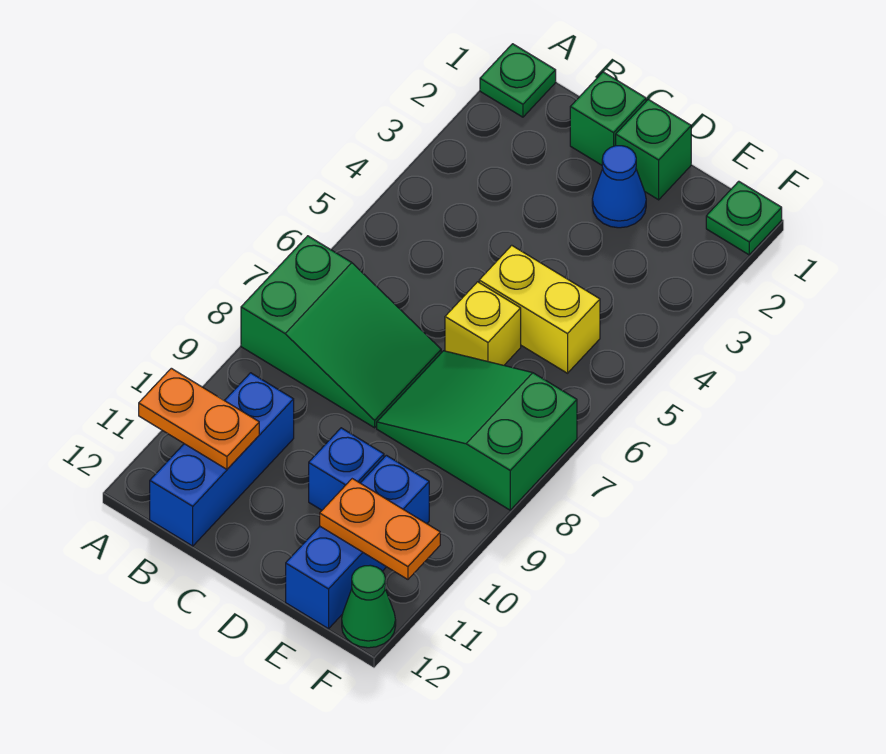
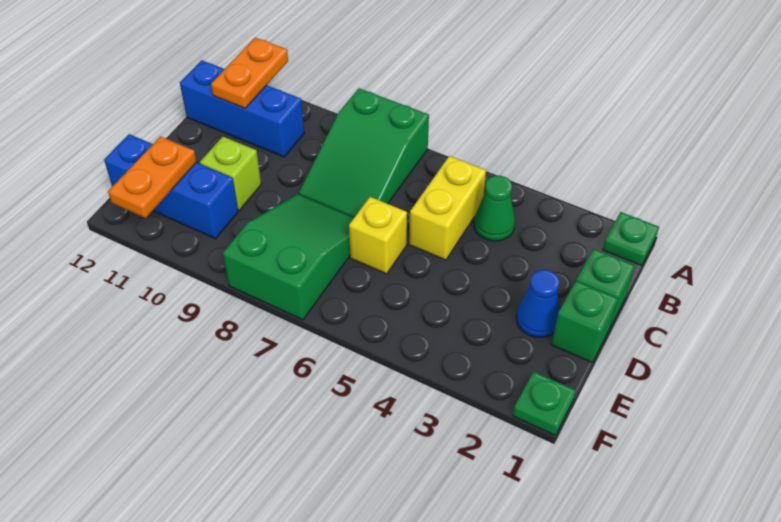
yellow 1x2 brick [479,245,600,373] -> yellow 1x2 brick moved to [409,156,486,260]
blue 1x1 brick [309,428,384,510] -> lime 1x1 brick [200,137,261,210]
green 1x1 cone [342,565,396,648] -> green 1x1 cone moved to [474,176,515,241]

